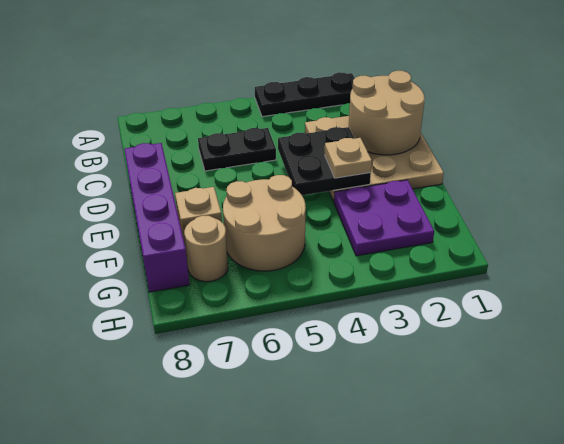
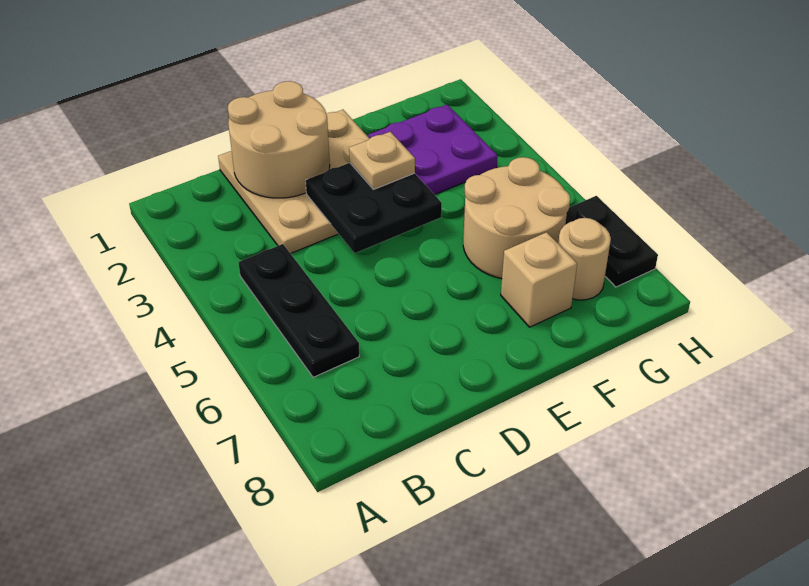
black 1x3 plate [255,72,355,117] -> black 1x3 plate moved to [238,244,359,377]
black 1x2 plate [198,128,276,171] -> black 1x2 plate moved to [566,196,658,287]
purple 1x4 brick [124,143,190,292] -> none

